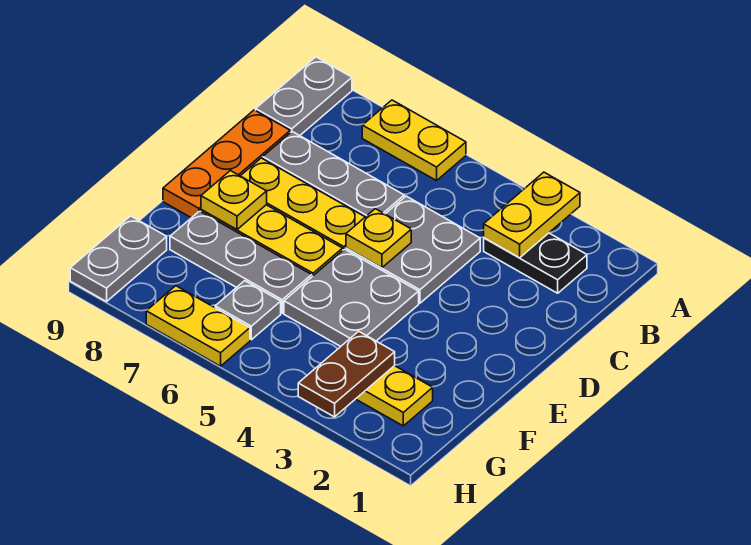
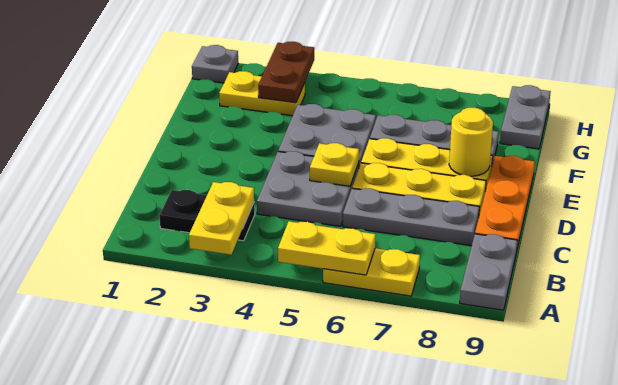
yellow 1x1 plate [201,171,267,230] -> yellow 1x1 round brick [449,108,493,176]
grey 1x1 plate [215,281,281,340] -> grey 1x1 plate moved to [192,45,238,83]
yellow 1x2 plate [146,286,250,366] -> yellow 1x2 plate moved to [278,221,376,275]

